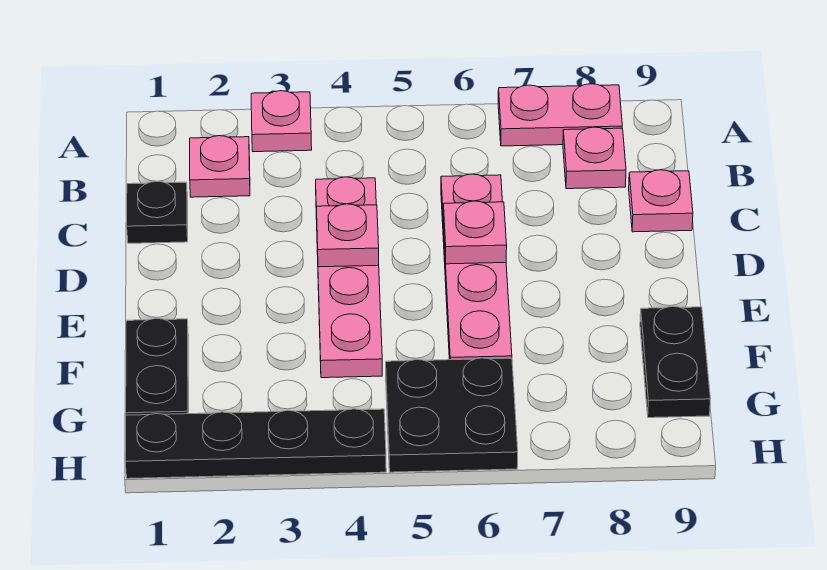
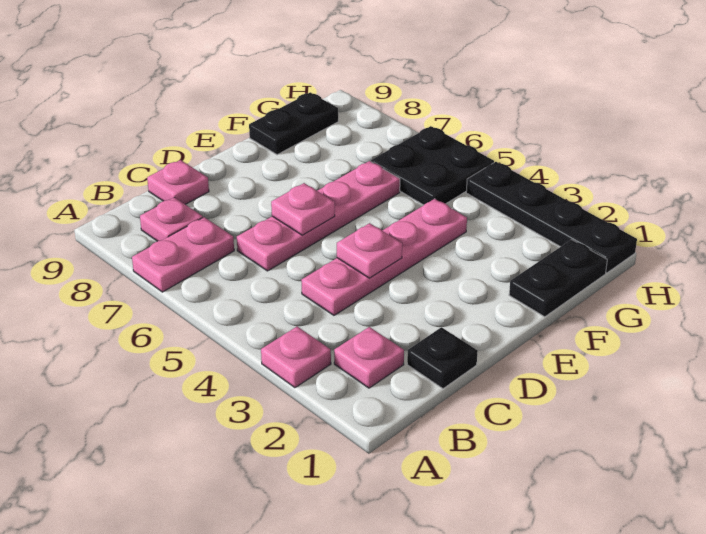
pink 1x2 plate [498,84,622,146] -> pink 1x2 plate turned to [132,217,234,292]

